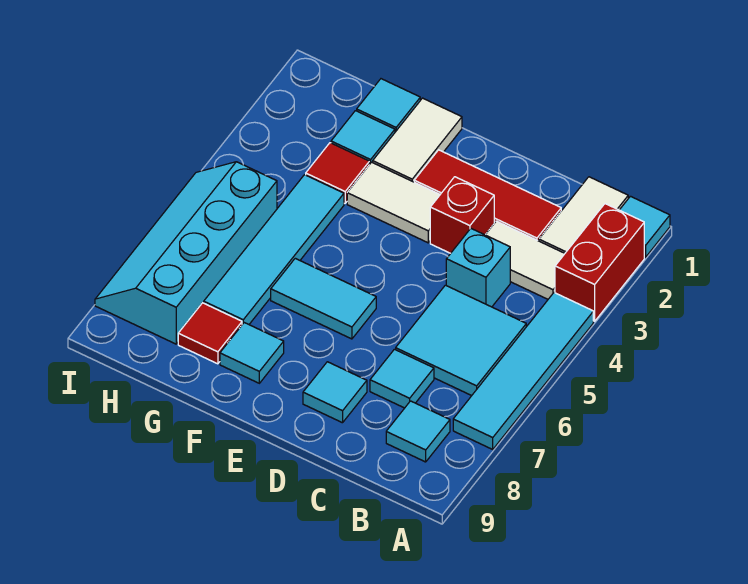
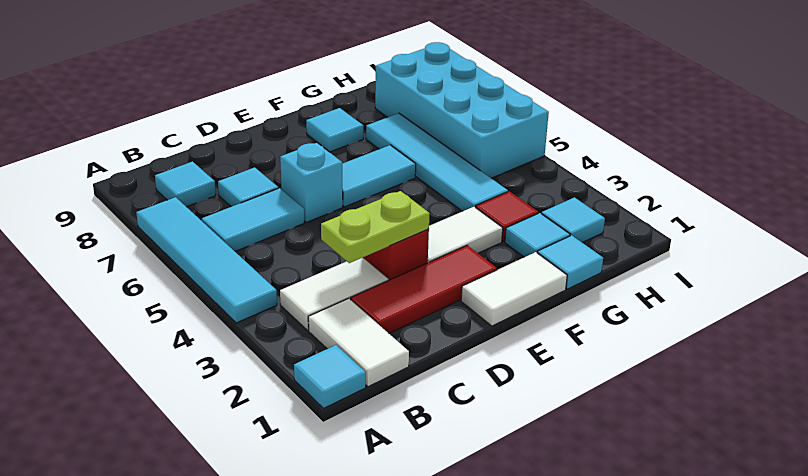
red 1x2 brick [555,204,644,321] -> none
cyan 2x2 tile [396,285,526,396] -> cyan 1x2 tile [202,188,304,251]
none -> lime 1x2 plate [321,191,430,263]
cyan 1x1 brick [446,229,510,307] -> cyan 1x1 brick moved to [280,143,343,222]
cyan 1x1 tile [303,362,367,423] -> cyan 1x1 tile moved to [542,197,605,243]
white 1x2 tile [373,98,462,182] -> white 1x2 tile turned to [461,252,567,326]
red 1x1 tile [178,303,242,364] -> none
cyan 2x4 slope [95,162,277,344] -> cyan 2x4 brick [375,42,549,178]

